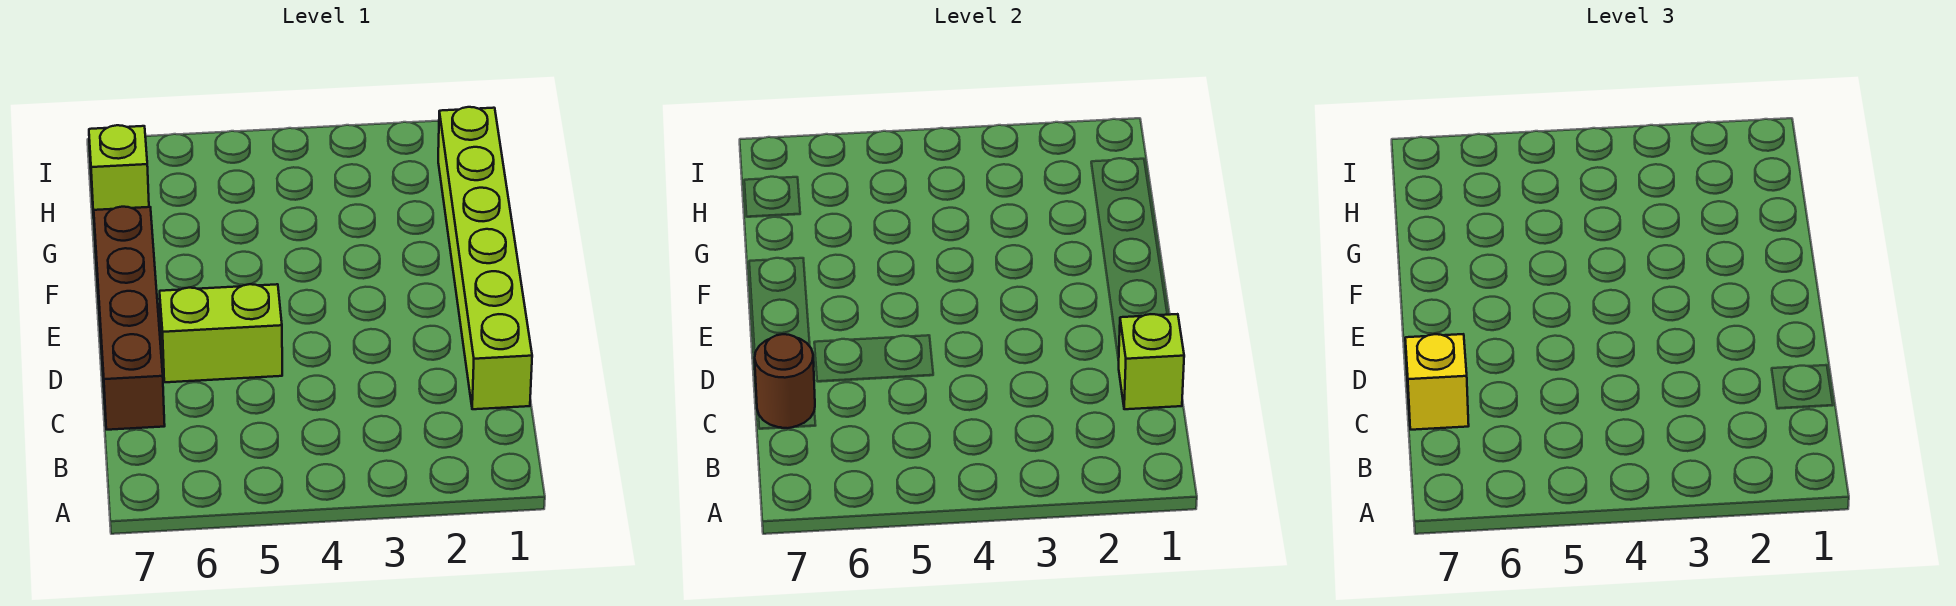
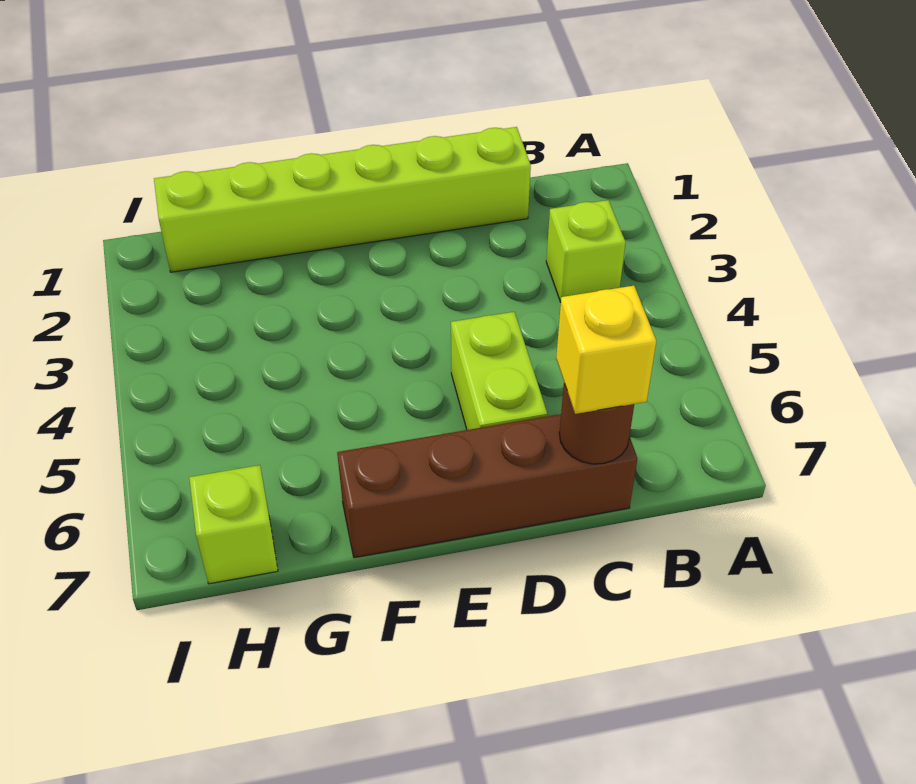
lime 1x1 brick [1119,314,1184,409] -> lime 1x1 brick moved to [546,200,626,303]

